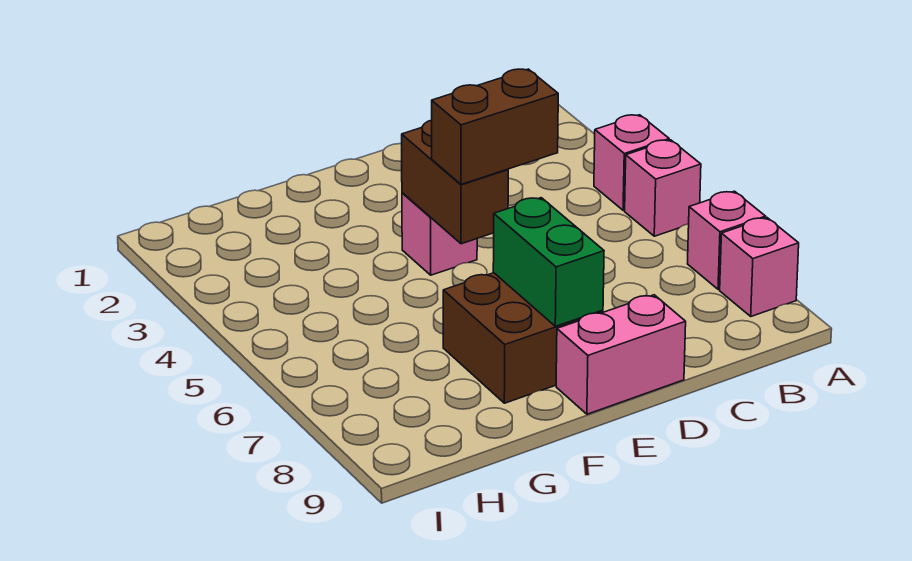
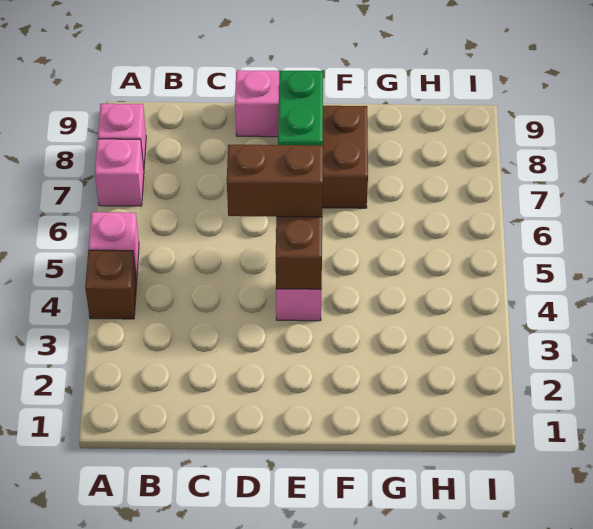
pink 1x1 brick [594,115,669,210] -> brown 1x1 brick [85,250,137,319]

